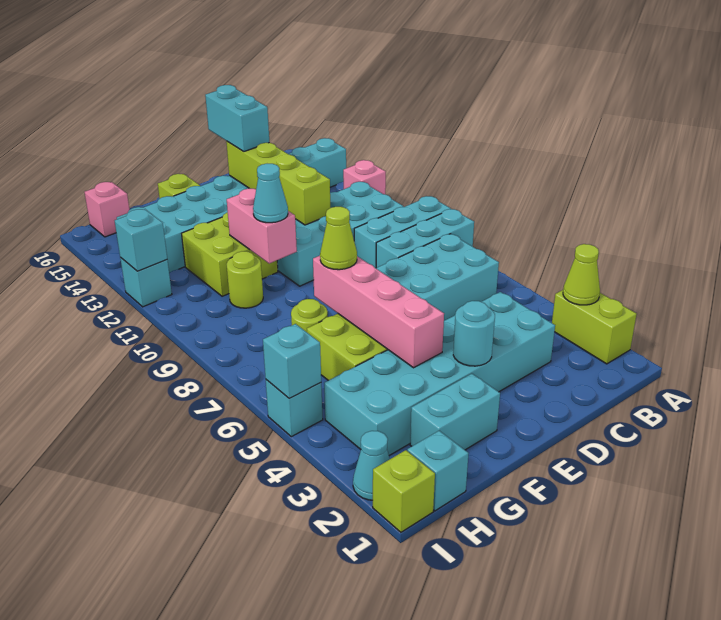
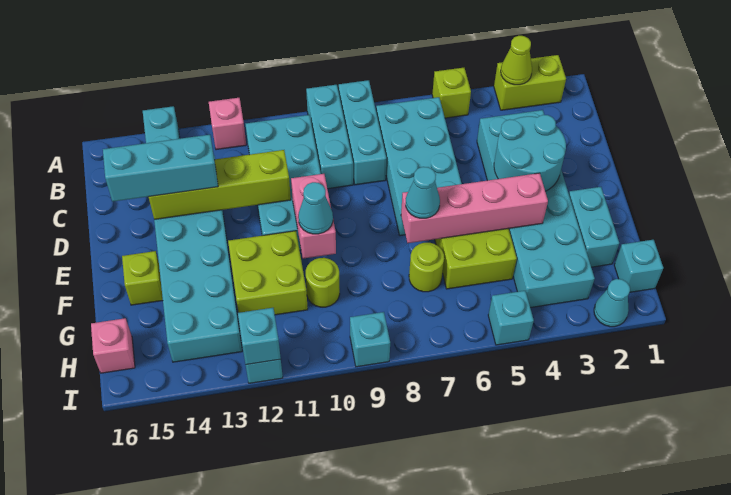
cyan 1x2 brick [205,85,269,152] -> cyan 1x3 brick [103,135,218,201]
cyan 1x1 round brick [453,301,495,366] -> cyan 2x2 round brick [494,115,566,191]
lime 1x1 cone [320,207,357,270] -> cyan 1x1 cone [406,167,440,218]
pink 1x2 brick [227,189,297,264] -> pink 1x2 brick turned to [291,174,336,259]
lime 1x1 brick [373,450,435,532] -> lime 1x1 brick moved to [432,68,471,118]
cyan 1x1 brick [263,324,321,398] -> cyan 1x1 brick moved to [350,312,390,367]

